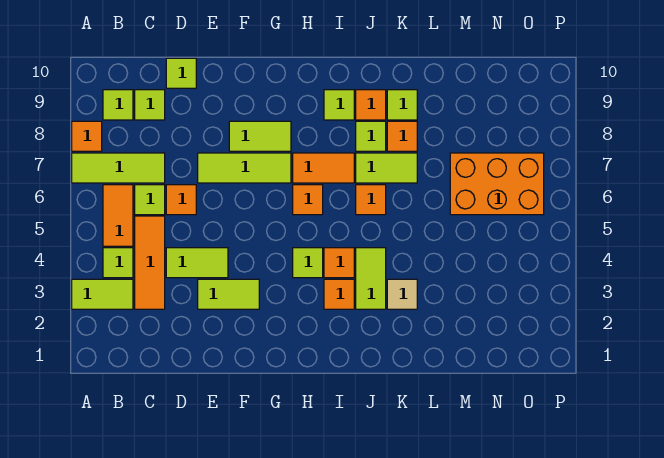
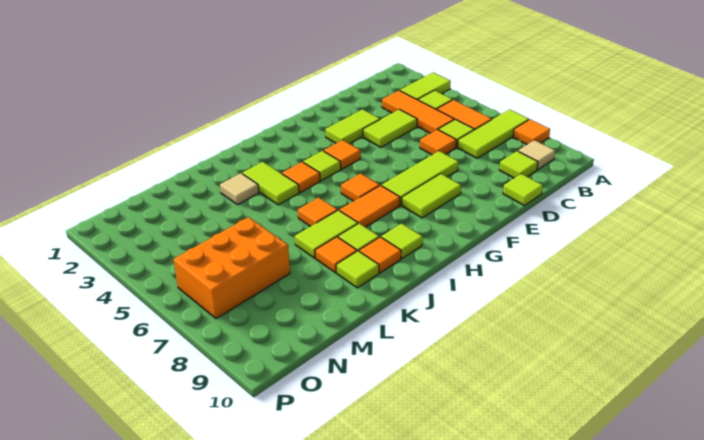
lime 1x1 tile [103,90,133,120] -> tan 1x1 tile [518,140,555,170]
orange 1x1 tile [324,279,354,309] -> orange 1x1 tile moved to [324,140,361,169]

